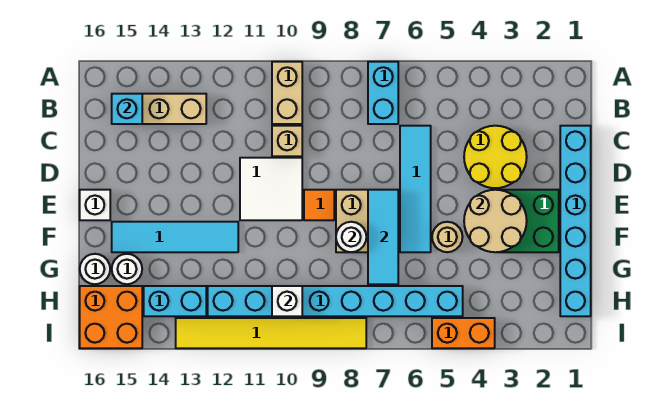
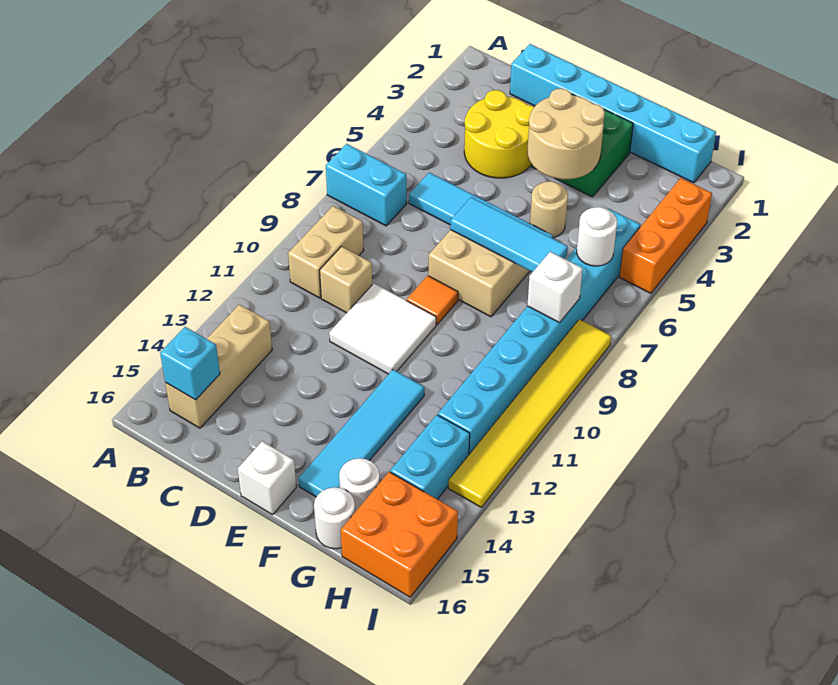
tan 1x2 brick [272,62,302,124] -> tan 1x2 brick turned to [288,206,364,298]
white 1x1 round brick [336,222,366,252] -> white 1x1 round brick moved to [577,207,617,266]
white 1x1 brick [272,286,302,316] -> white 1x1 brick moved to [527,252,583,323]
orange 1x2 brick [432,318,495,348] -> orange 1x3 brick [620,178,712,293]

